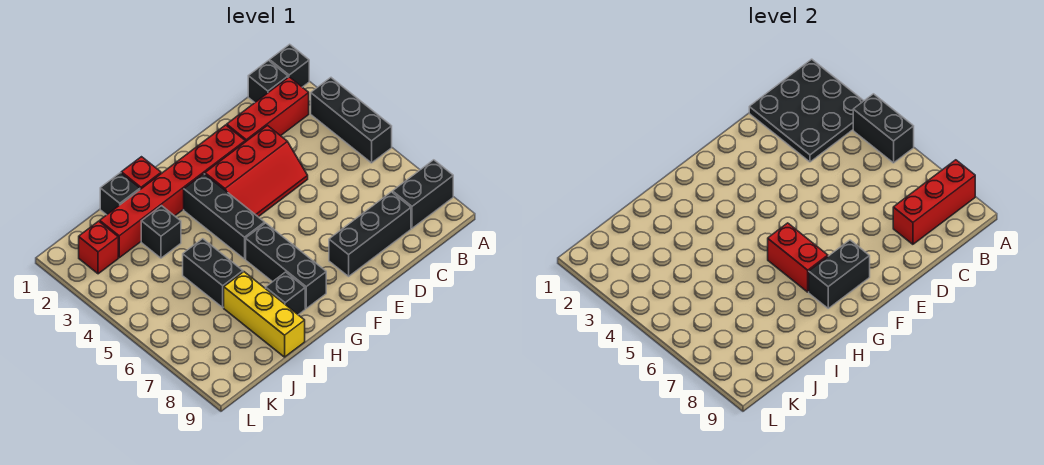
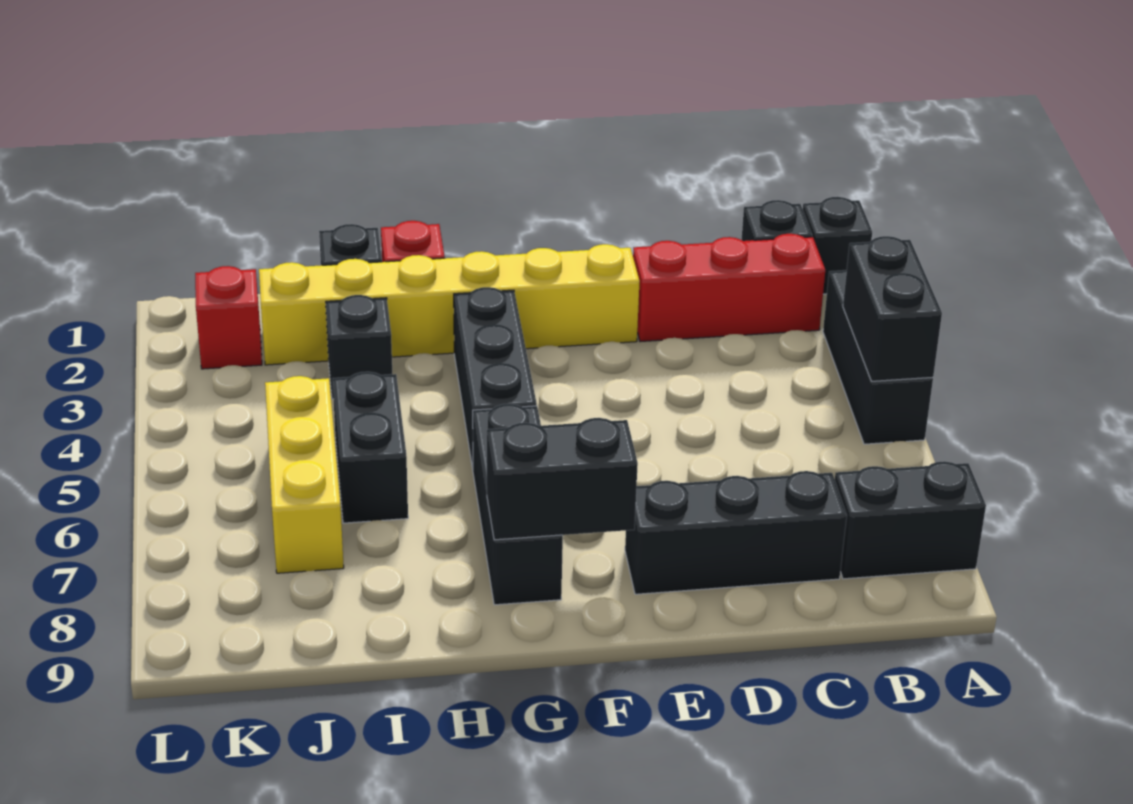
black 3x3 plate [749,59,863,162] -> none
red 1x3 brick [893,160,975,244] -> none
red 2x3 slope [205,126,308,217] -> none
red 1x6 brick [100,125,245,258] -> yellow 1x6 brick [259,244,640,365]
red 1x2 brick [768,223,828,292] -> none
black 1x1 brick [266,272,305,315] -> none
yellow 1x3 brick [224,272,305,357] -> yellow 1x3 brick moved to [265,376,344,573]

